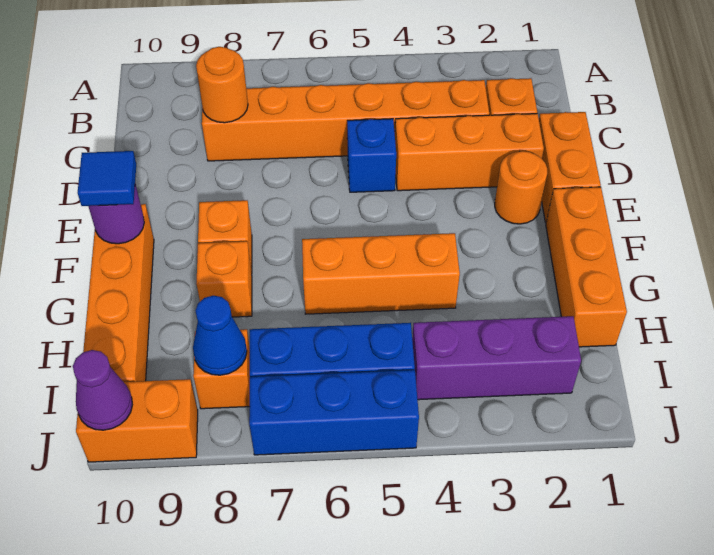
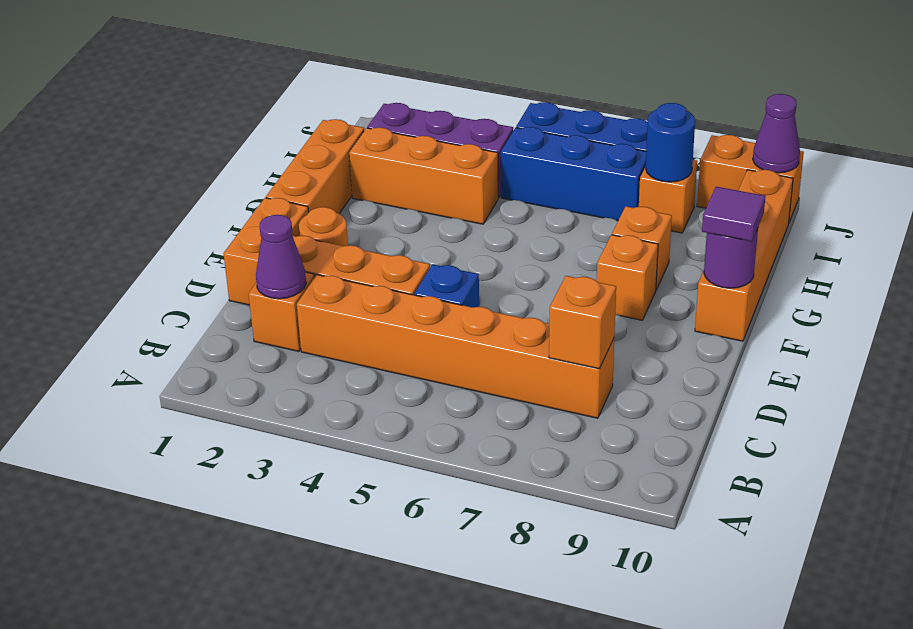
none -> purple 1x1 cone [256,215,306,299]
orange 1x1 round brick [196,47,248,123] -> orange 1x1 brick [549,276,616,369]
blue 1x1 tile [78,151,136,206] -> purple 1x1 tile [702,187,765,241]
orange 1x3 brick [302,233,460,314] -> orange 1x3 brick moved to [349,127,498,224]
blue 1x1 cone [193,296,247,375] -> blue 1x1 round brick [646,103,695,182]

